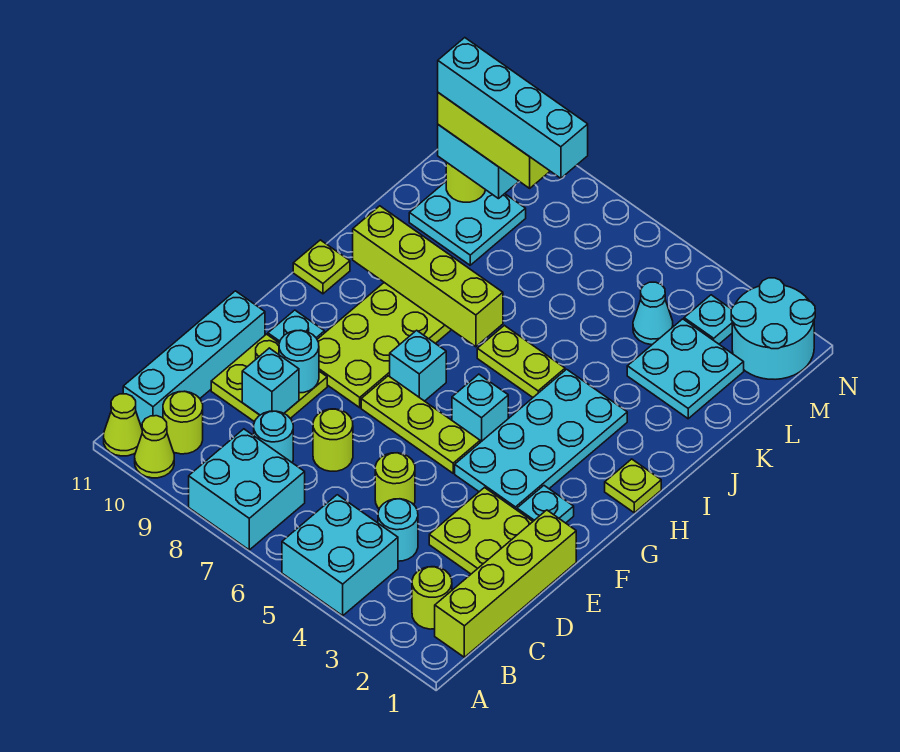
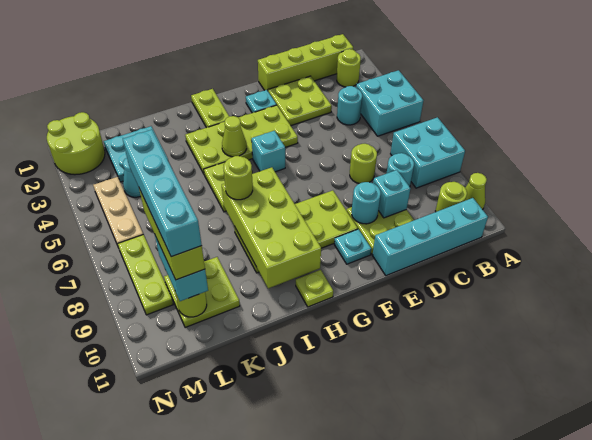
lime 1x1 cone [104,394,142,456] -> lime 1x1 cone moved to [222,116,247,157]
lime 1x1 round brick [375,453,415,509] -> lime 1x1 round brick moved to [223,156,253,200]
cyan 2x4 plate [455,369,627,510] -> lime 2x4 plate [185,105,298,174]
lime 1x3 plate [361,376,480,473] -> lime 1x3 plate moved to [118,235,173,315]
cyan 1x1 brick [390,330,446,401] -> none
lime 1x1 plate [605,459,661,513] -> lime 1x2 plate [191,89,229,128]
lime 1x4 brick [353,206,503,347] -> lime 2x4 brick [222,167,321,288]
cyan 2x2 plate [409,182,526,265] -> lime 2x2 plate [164,257,240,328]
cyan 2x2 round brick [731,278,815,379] -> lime 2x2 round brick [47,112,105,175]
cyan 1x1 plate [684,295,732,344] -> none
none -> tan 1x3 plate [93,177,143,248]

